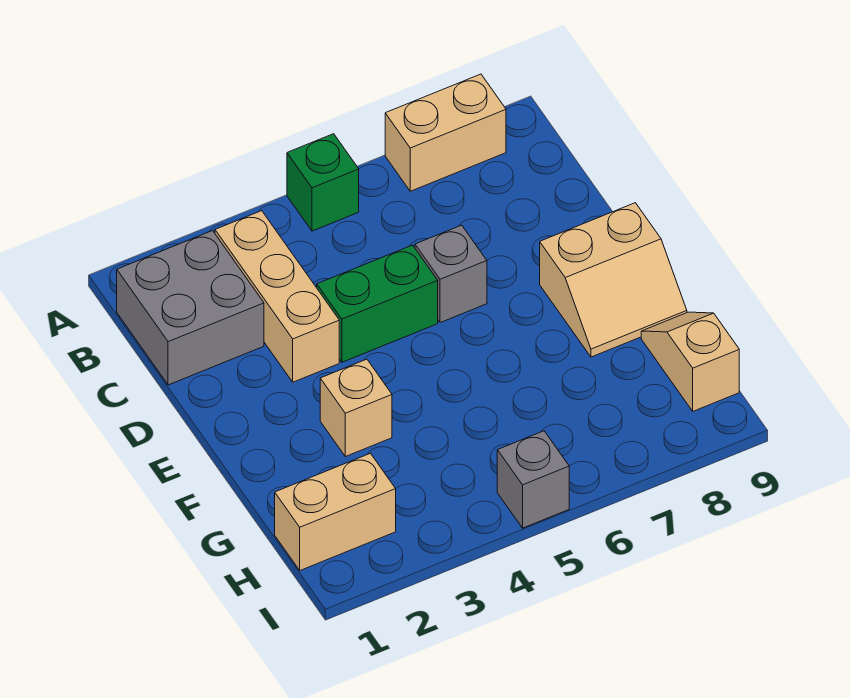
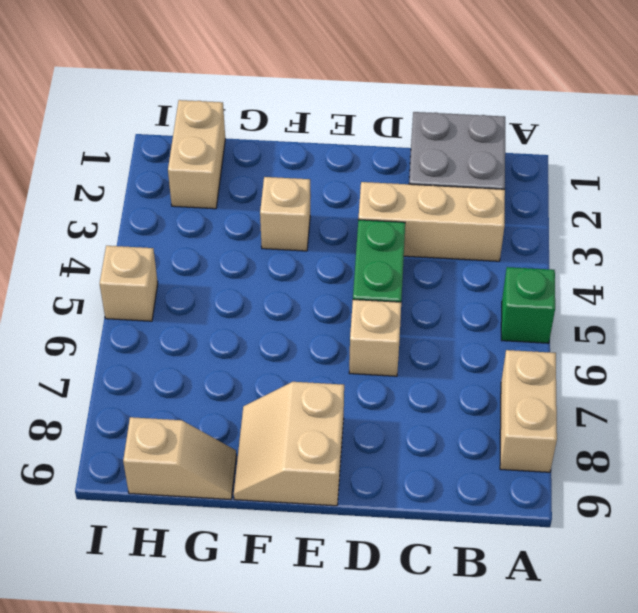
grey 1x1 brick [415,225,487,323] -> tan 1x1 brick [349,300,401,376]
grey 1x1 brick [497,431,569,528] -> tan 1x1 brick [100,246,158,321]

